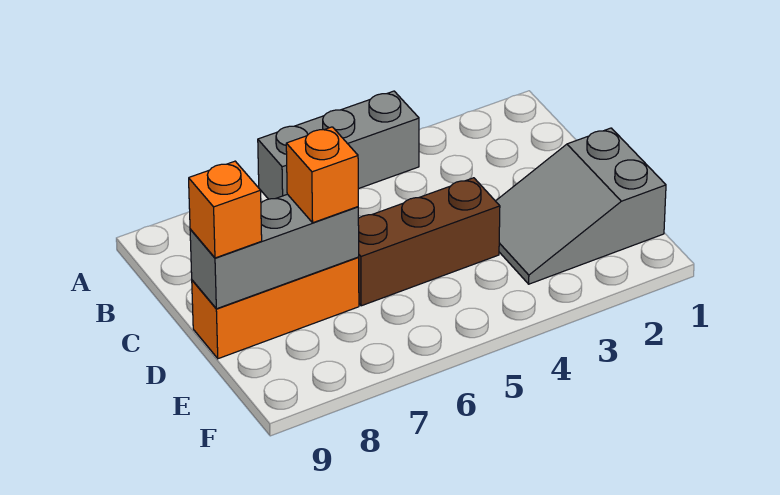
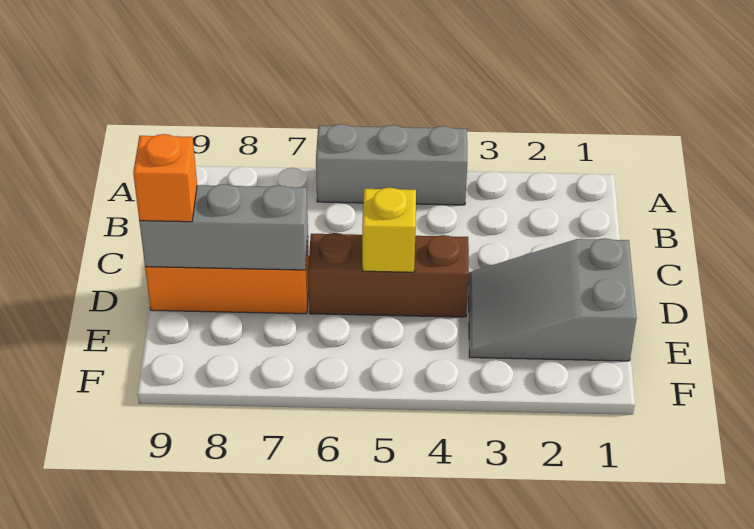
none -> yellow 1x1 brick [362,188,416,272]
orange 1x1 brick [286,127,358,223] -> none

